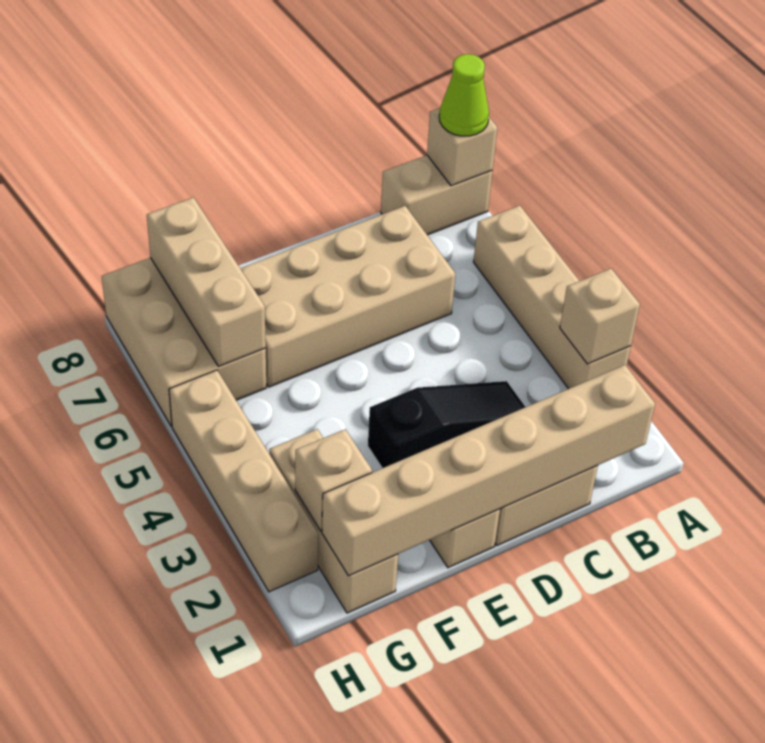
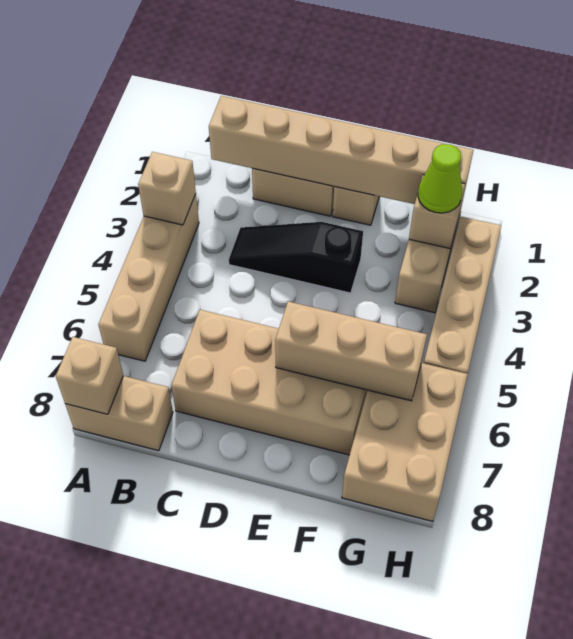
lime 1x1 cone [439,54,489,136] -> lime 1x1 cone moved to [418,144,462,213]
tan 1x3 brick [147,197,266,366] -> tan 1x3 brick turned to [275,301,427,401]

